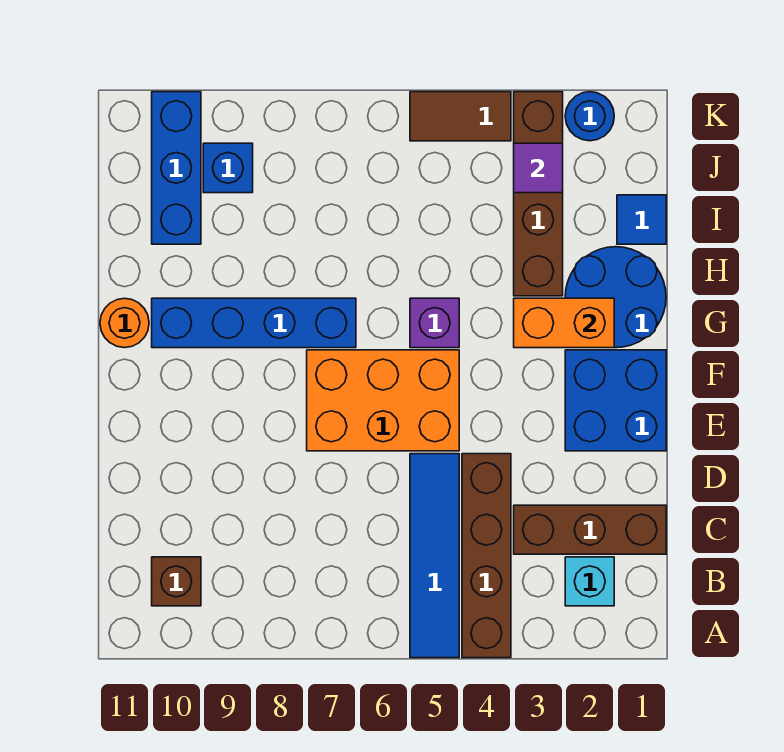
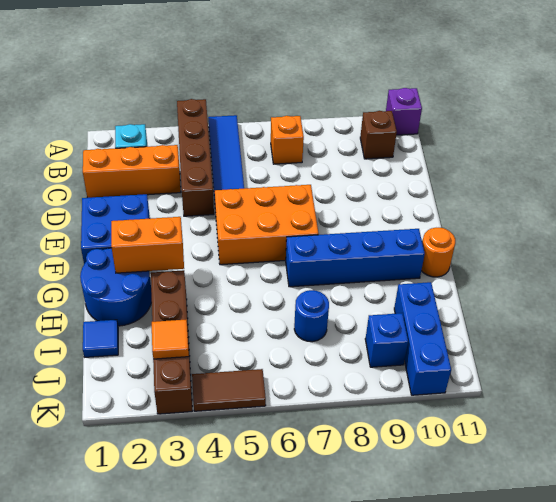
none -> orange 1x1 brick [271,116,304,164]
brown 1x3 brick [514,505,666,554] -> orange 1x3 brick [83,145,181,198]
purple 1x1 brick [410,298,459,348] -> purple 1x1 brick moved to [386,88,422,135]
purple 1x1 tile [514,143,563,193] -> orange 1x1 tile [152,320,189,359]
blue 1x1 round brick [565,92,614,141] -> blue 1x1 round brick moved to [294,290,329,342]

